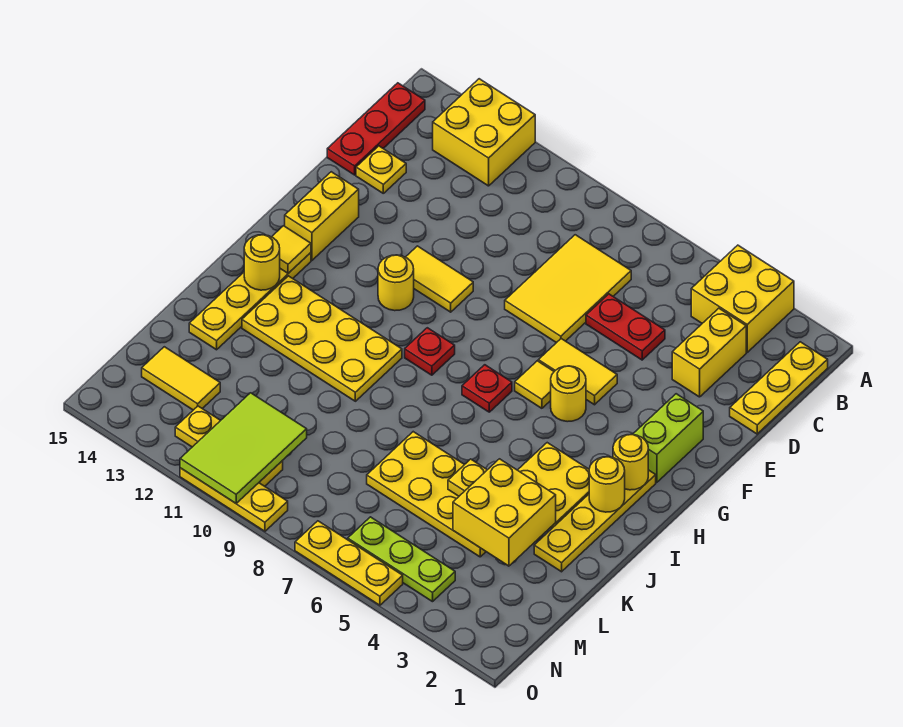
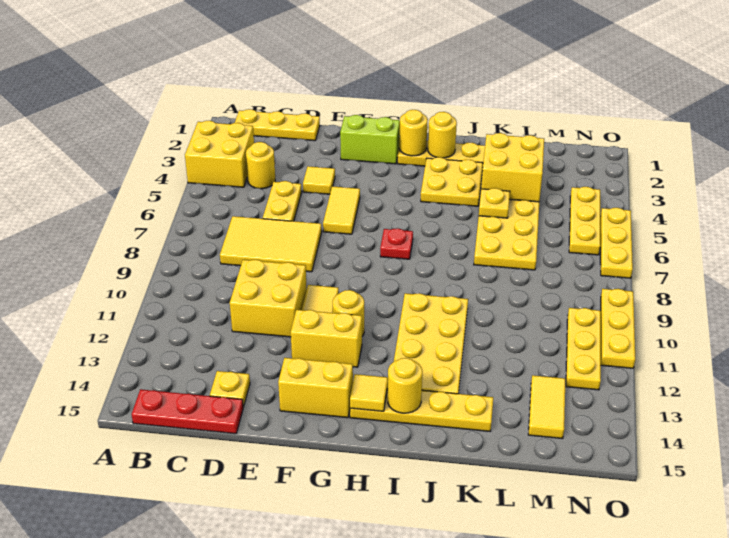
yellow 2x2 brick [433,79,535,186] -> yellow 2x2 brick moved to [230,260,307,337]
yellow 1x2 brick [672,308,746,397] -> yellow 1x2 brick moved to [291,310,362,367]
red 1x2 plate [586,294,665,360] -> yellow 1x2 plate [263,181,302,221]
yellow 1x1 round brick [551,366,586,422] -> yellow 1x1 round brick moved to [246,142,275,189]
yellow 1x1 tile [515,361,554,408] -> yellow 1x1 tile moved to [303,166,335,194]
red 1x1 plate [405,328,455,375] -> none
lime 2x3 tile [180,393,307,503] -> none
lime 1x3 plate [348,517,455,602] -> yellow 1x3 plate [569,187,600,255]

